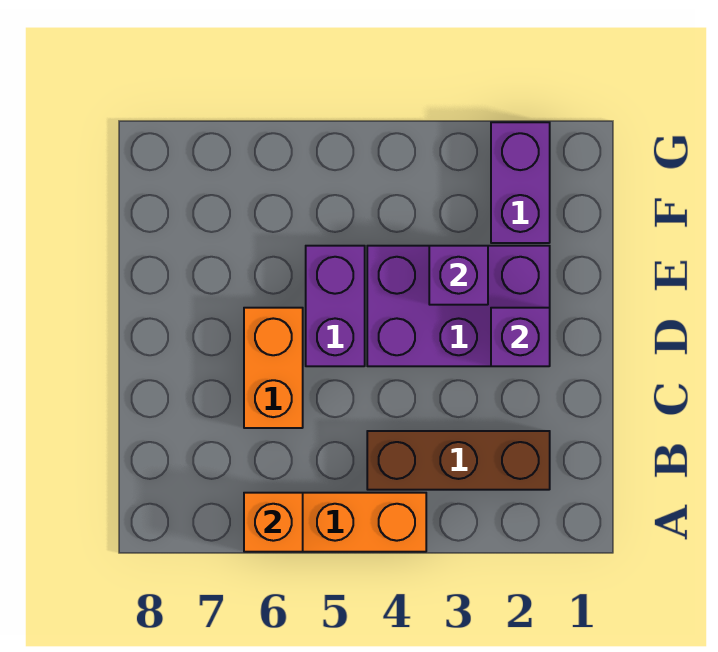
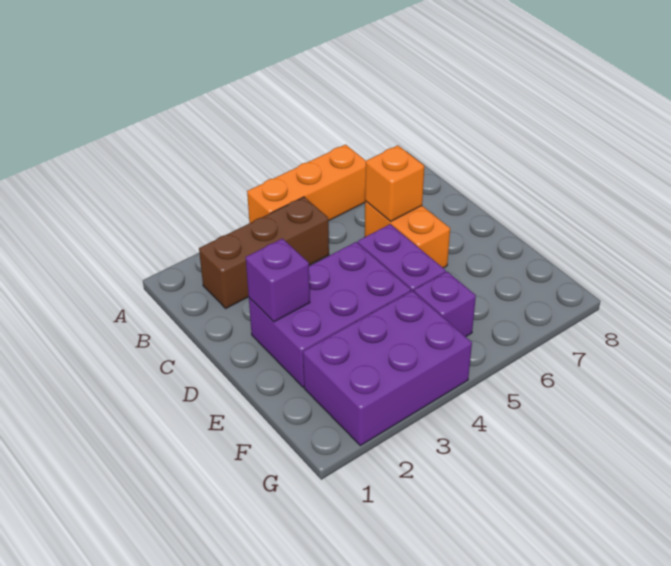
orange 1x1 brick [244,493,303,552] -> orange 1x1 brick moved to [365,145,424,222]
purple 1x1 brick [429,246,488,305] -> purple 1x1 brick moved to [414,272,476,337]
purple 1x2 brick [491,122,550,243] -> purple 2x3 brick [303,291,472,446]

